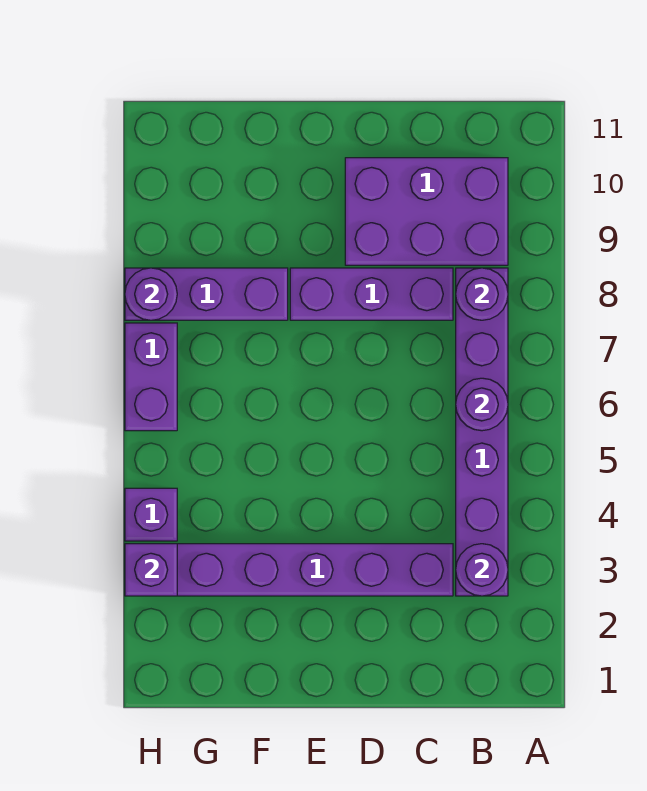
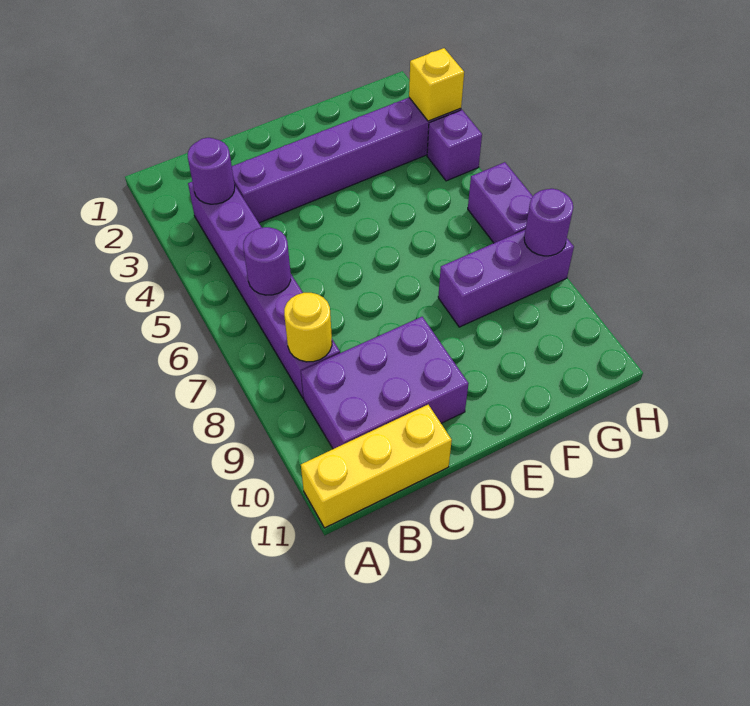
none -> yellow 1x3 brick [301,405,452,528]
purple 1x1 round brick [456,268,508,320] -> yellow 1x1 round brick [284,293,332,362]
purple 1x3 brick [290,268,453,320] -> none
purple 1x1 brick [125,544,177,596] -> yellow 1x1 brick [409,48,464,121]

